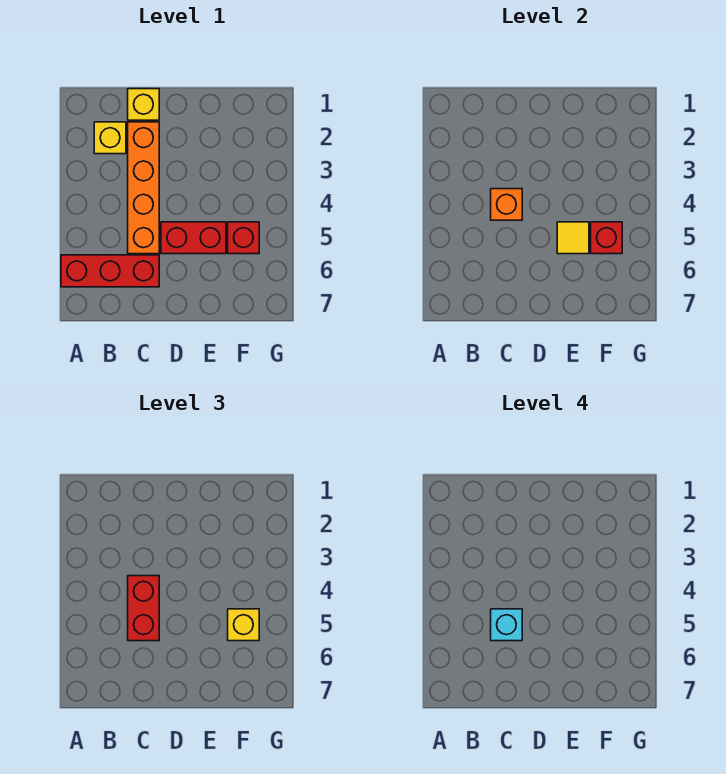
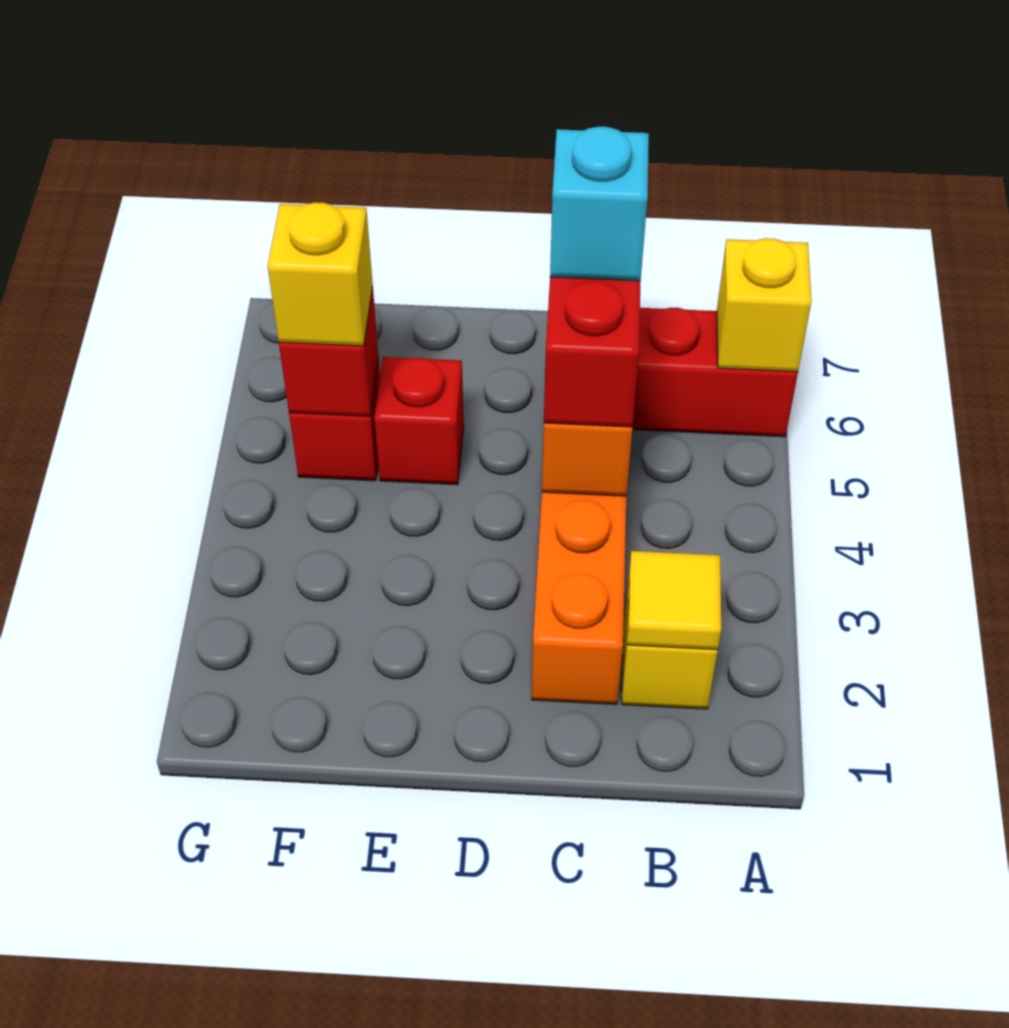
yellow 1x1 brick [128,89,159,120] -> yellow 1x1 brick moved to [717,238,812,372]
red 1x2 brick [161,222,226,254] -> red 1x1 brick [374,357,464,485]
yellow 1x1 tile [557,222,589,254] -> yellow 1x1 tile moved to [628,551,721,650]

